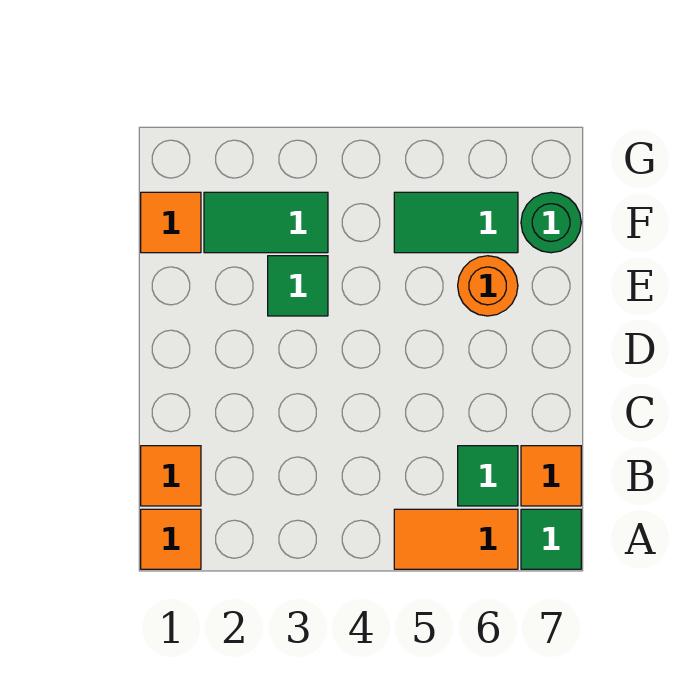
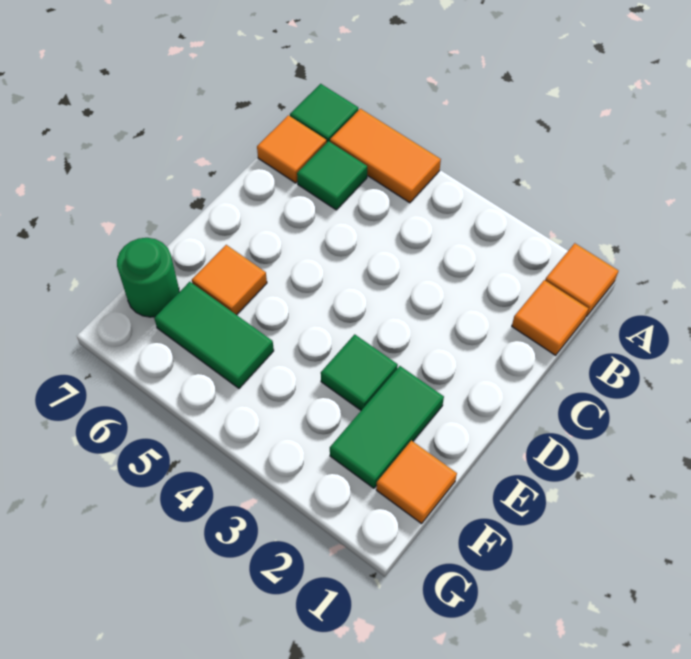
orange 1x1 round brick [458,256,518,316] -> orange 1x1 tile [192,245,267,315]
green 1x2 tile [204,192,328,253] -> green 1x2 tile turned to [330,366,444,488]

